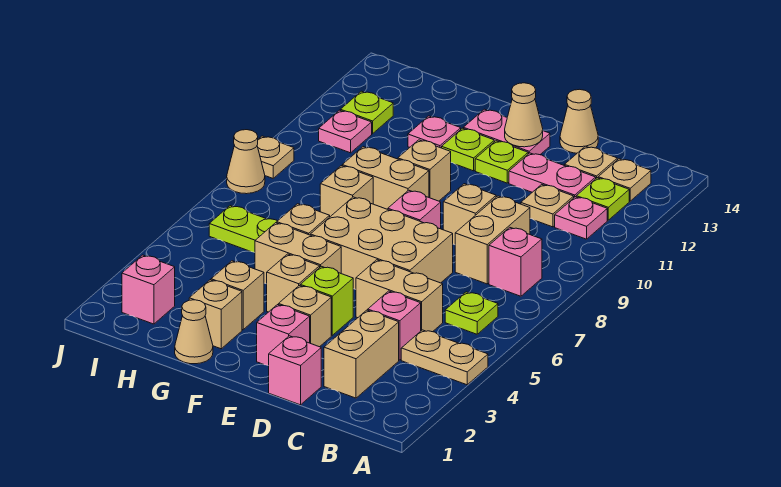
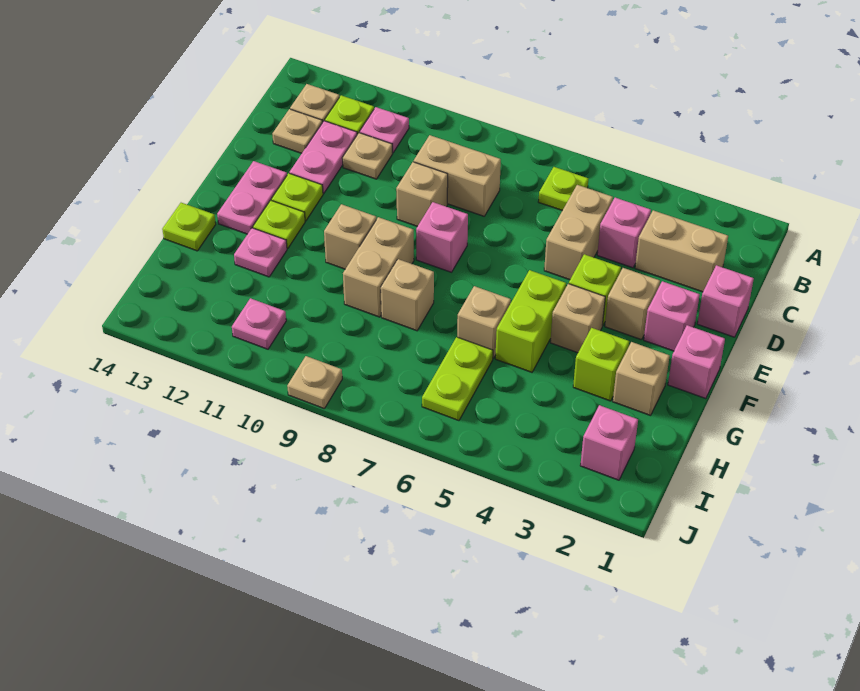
tan 1x2 plate [401,330,488,385] -> none
pink 1x1 brick [489,227,542,296] -> pink 1x1 brick moved to [668,325,725,399]
tan 2x3 brick [310,197,453,289] -> none
tan 1x1 cone [560,89,598,153] -> none
tan 1x1 cone [505,83,543,147] -> none
tan 1x2 brick [255,223,341,284] -> lime 1x2 brick [495,270,566,372]
tan 1x1 cone [175,300,213,364] -> none
tan 1x1 brick [211,261,264,330] -> lime 1x1 brick [573,328,629,401]
lime 1x1 plate [340,91,393,134] -> lime 1x1 plate moved to [162,203,216,251]
tan 1x1 cone [227,130,265,194] -> none

